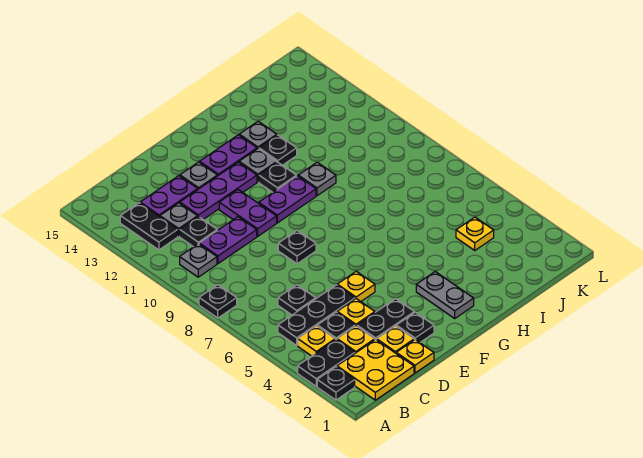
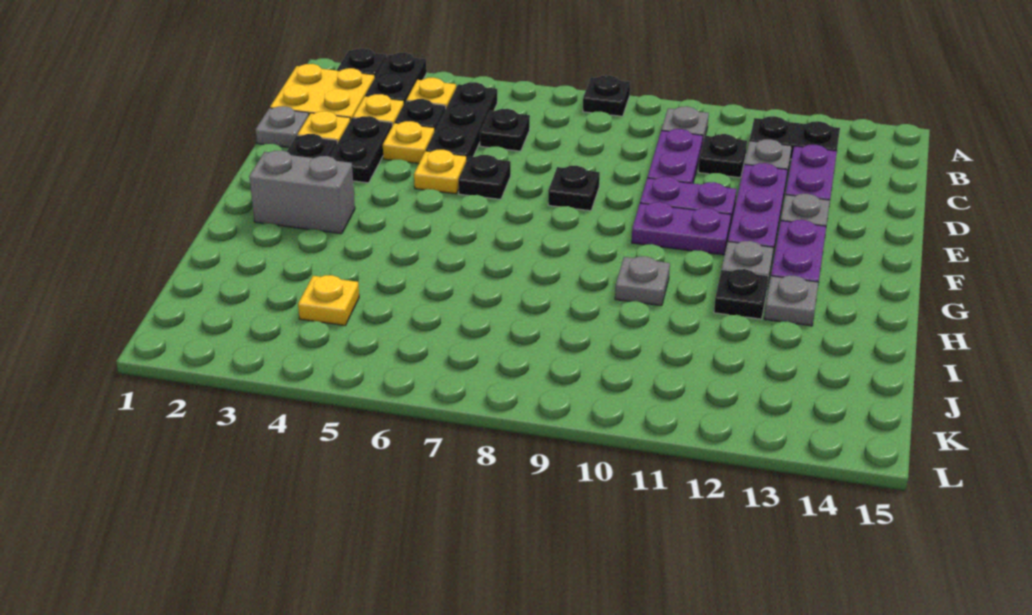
yellow 1x1 plate [396,340,434,373] -> grey 1x1 plate [256,106,309,148]
purple 1x2 plate [259,176,316,223] -> purple 1x2 plate turned to [632,202,731,255]
grey 1x2 plate [416,272,474,318] -> grey 1x2 brick [249,150,355,234]
black 1x1 plate [259,162,296,192] -> black 1x1 plate moved to [458,155,511,199]

